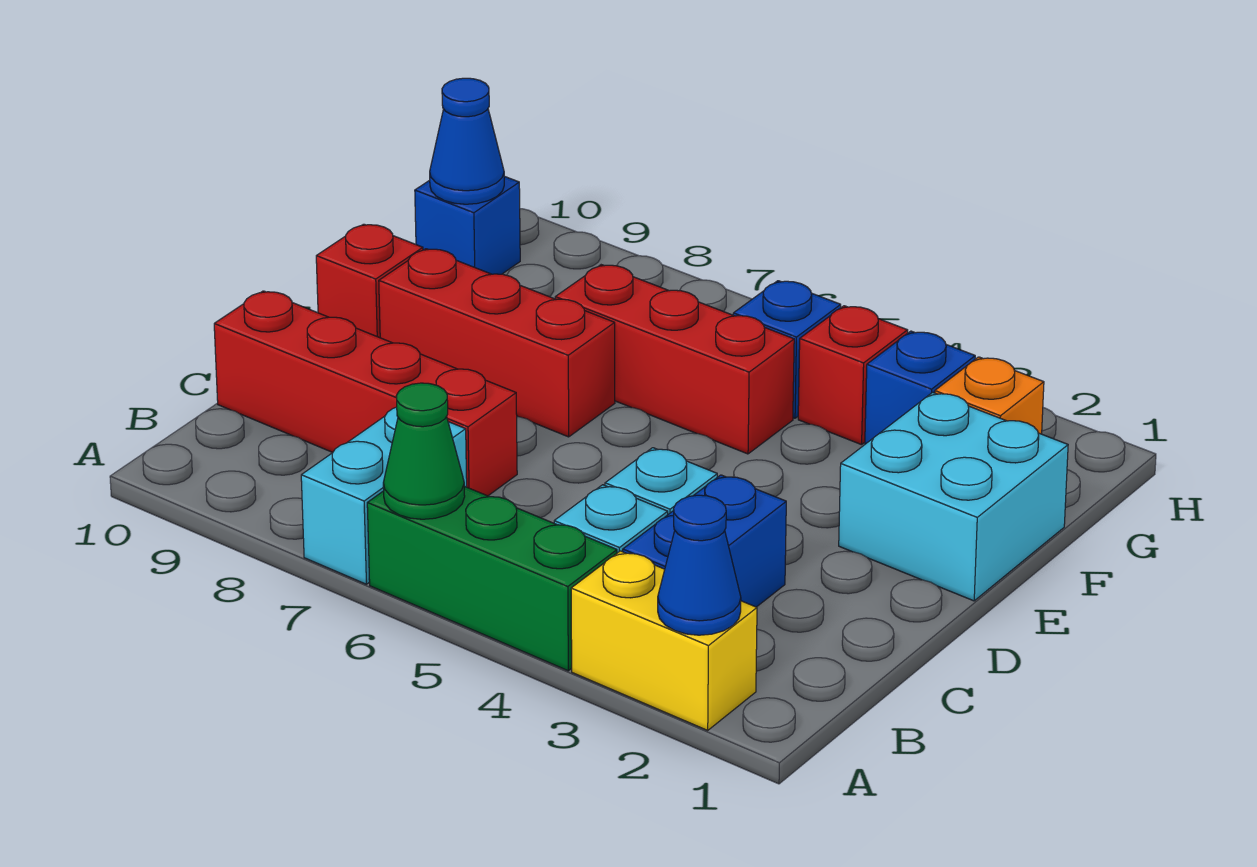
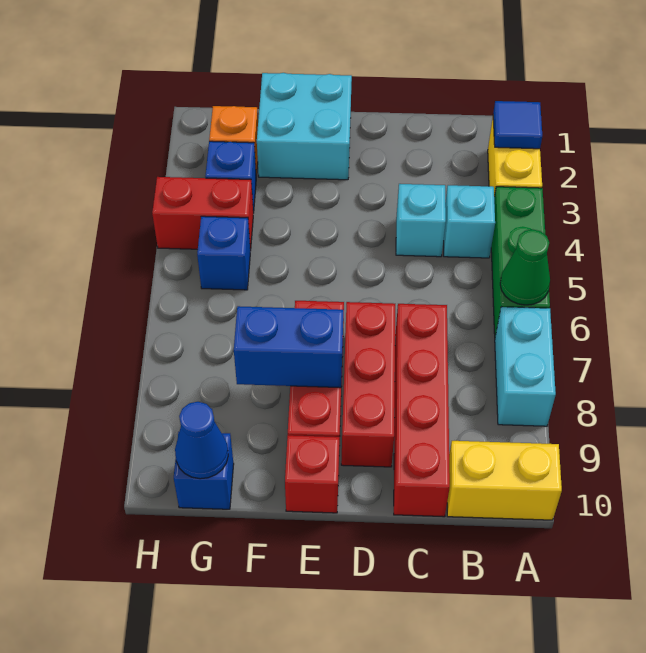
blue 1x1 cone [658,495,741,635] -> blue 1x1 tile [493,101,542,149]
cyan 1x2 brick [301,407,467,584] -> cyan 1x2 brick turned to [495,307,556,426]
none -> yellow 1x2 brick [447,441,562,520]
blue 1x2 brick [623,475,786,607] -> blue 1x2 brick moved to [234,306,343,388]
red 1x3 brick [555,265,794,454] -> red 1x3 brick moved to [341,302,395,467]
red 1x1 brick [798,306,908,445] -> red 1x2 brick [152,177,253,251]

